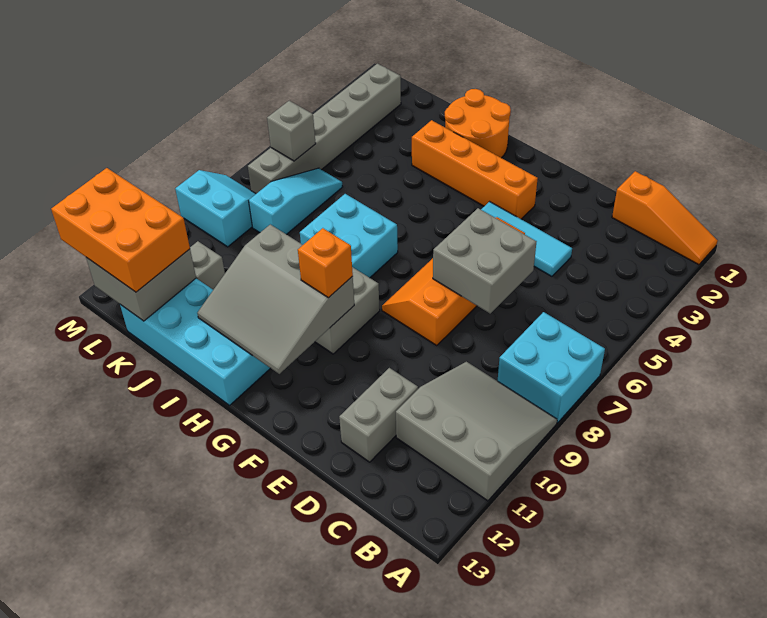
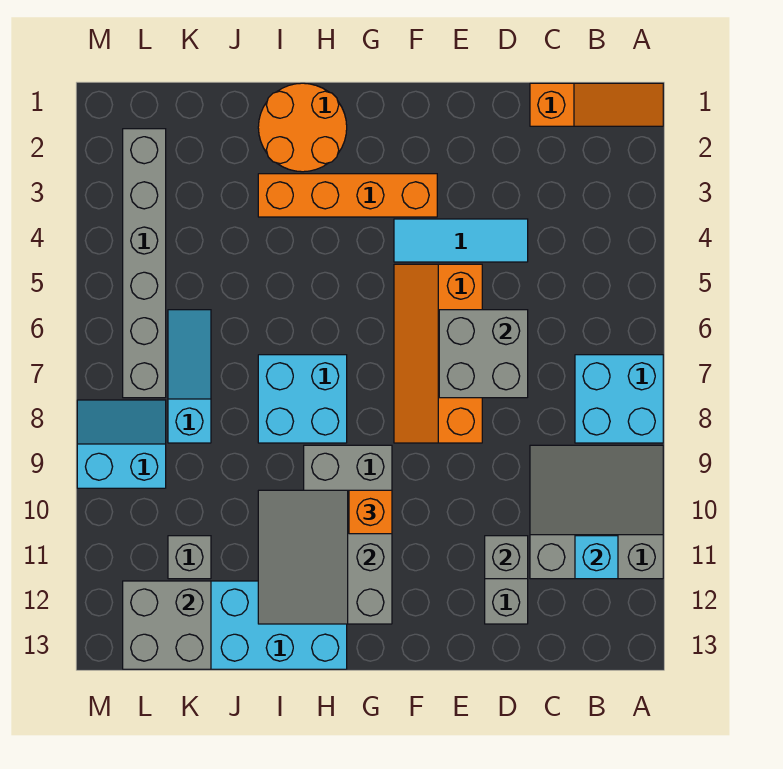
none -> cyan 1x1 brick [575,536,618,579]
grey 3x3 slope [197,224,354,374] -> grey 3x3 slope turned to [258,490,392,624]
orange 2x3 brick [51,168,190,292] -> none
grey 1x1 brick [267,101,316,161] -> grey 1x1 brick moved to [485,536,528,579]

